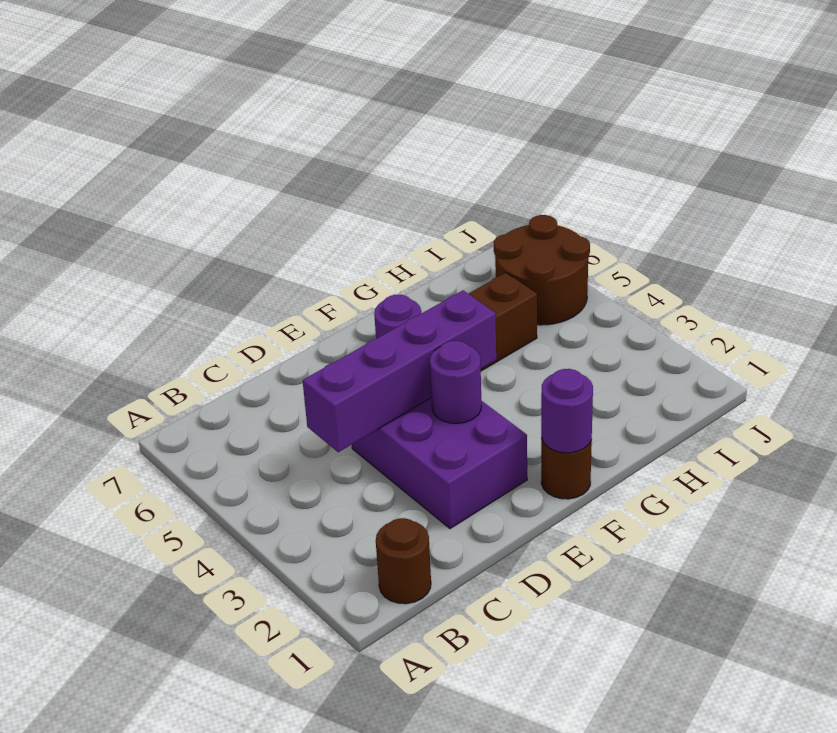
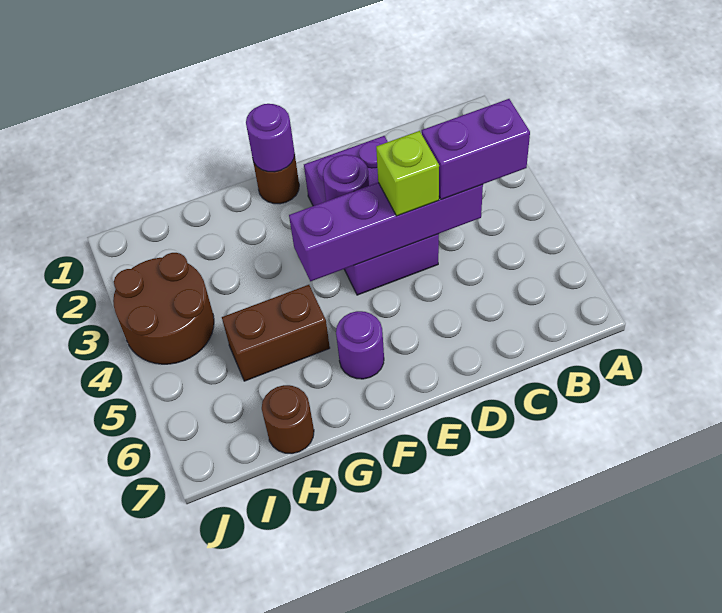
brown 1x1 round brick [376,518,431,604] -> brown 1x1 round brick moved to [262,385,314,454]
none -> purple 1x2 brick [422,99,530,200]
none -> lime 1x1 brick [376,131,439,216]
brown 2x2 round brick [494,215,590,325] -> brown 2x2 round brick moved to [113,253,214,364]

